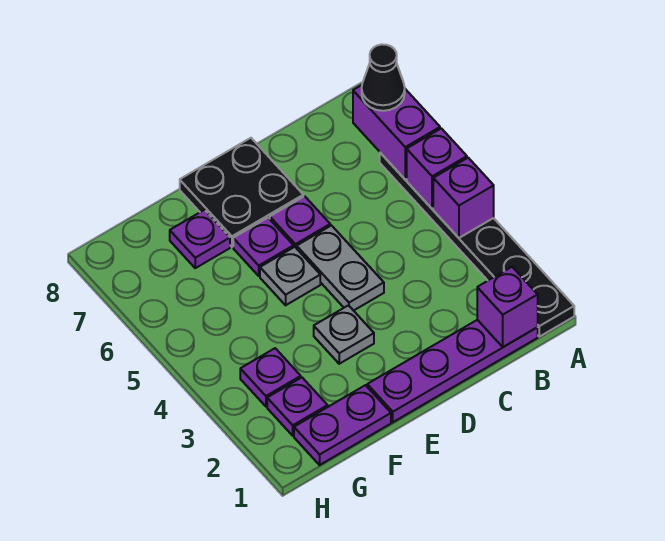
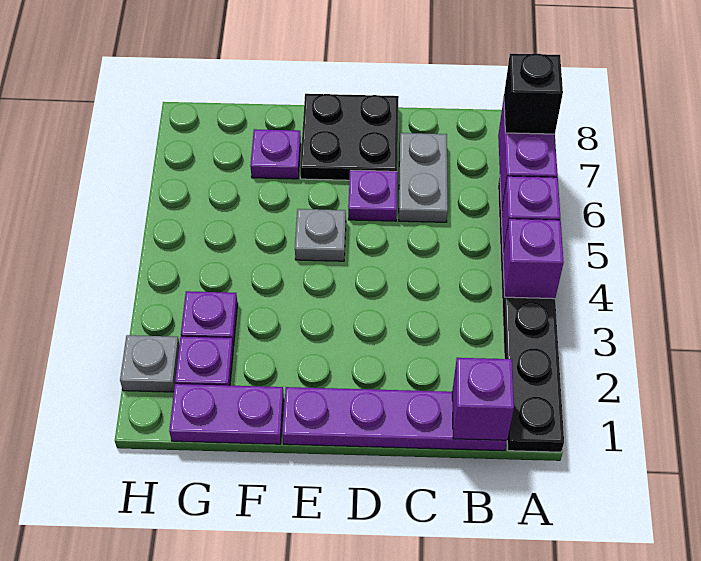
black 1x1 cone [362,44,405,111] -> black 1x1 brick [504,53,563,134]
grey 1x2 plate [297,226,384,311] -> grey 1x2 plate moved to [399,133,448,222]
grey 1x1 plate [314,305,374,364] -> grey 1x1 plate moved to [120,335,179,392]
purple 1x1 plate [233,218,294,276] -> none

